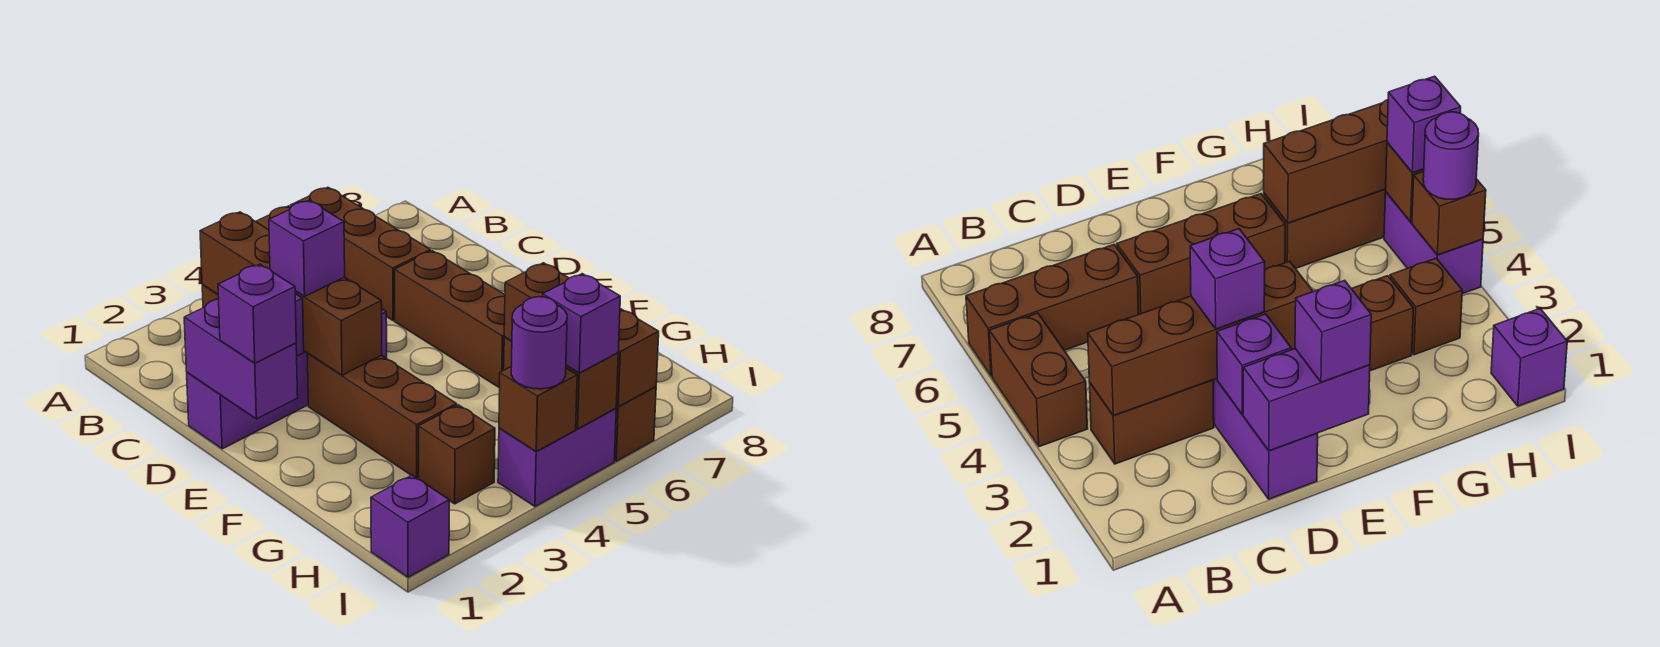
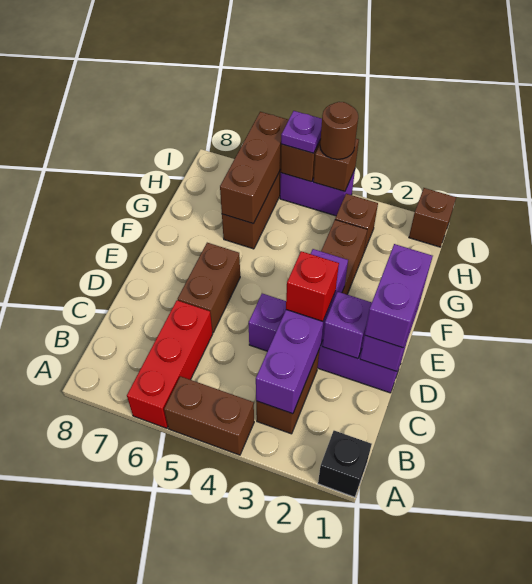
none -> black 1x1 brick [318,431,372,497]
brown 1x3 brick [290,187,431,321] -> red 1x3 brick [127,300,213,428]
brown 1x4 brick [200,212,382,375] -> purple 1x4 brick [256,249,348,414]
purple 1x1 brick [269,200,345,296] -> red 1x1 brick [286,251,339,321]
brown 1x3 brick [395,251,505,388] -> brown 1x2 brick [178,243,240,333]
purple 1x1 brick [218,264,296,363] -> purple 1x2 brick [365,244,433,348]
purple 1x1 brick [371,475,449,577] -> brown 1x1 brick [409,188,456,247]
purple 1x1 round brick [511,297,567,389] -> brown 1x1 round brick [320,102,358,159]
purple 1x1 brick [543,274,620,373] -> purple 1x1 plate [281,111,322,153]

